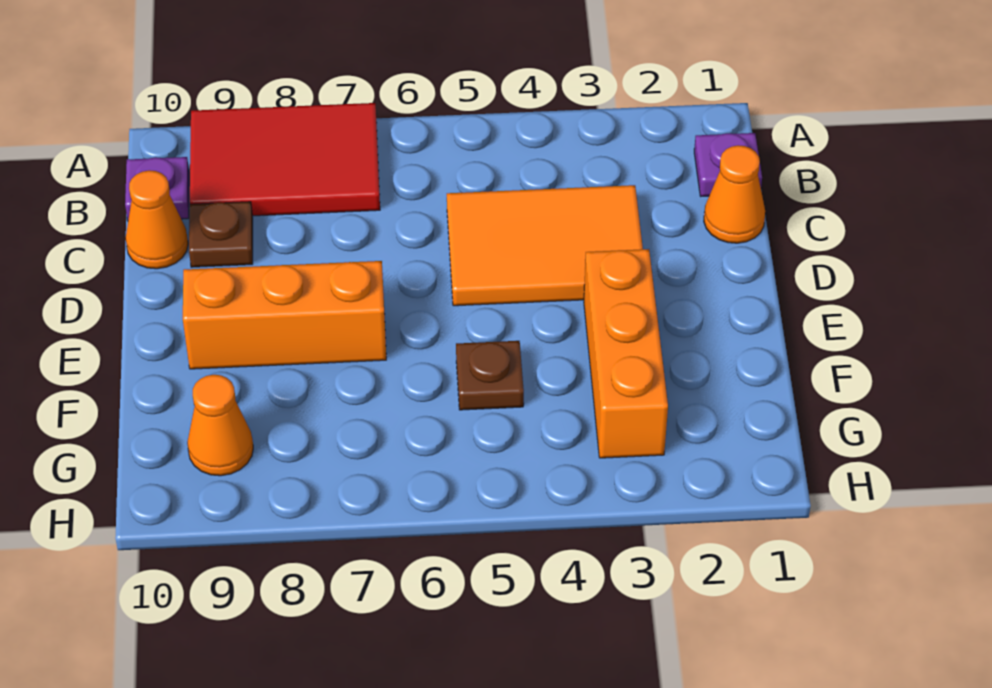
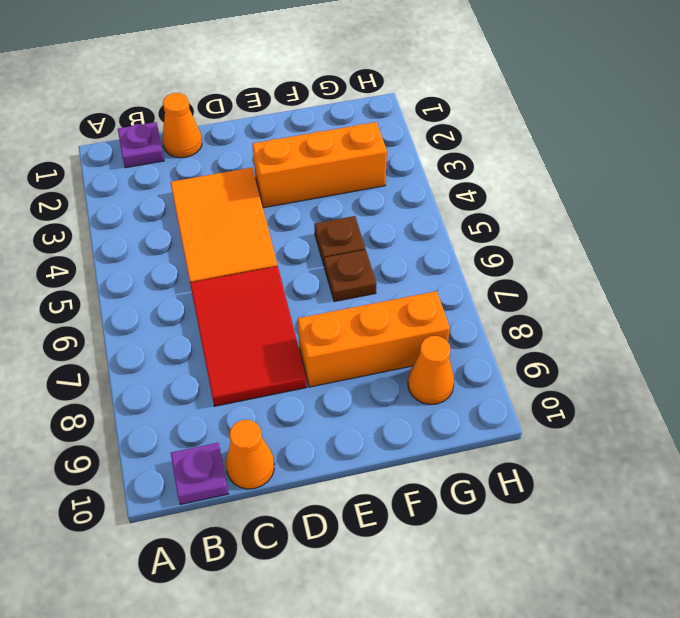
red 2x3 tile [190,103,380,216] -> red 2x3 tile moved to [190,266,307,406]
brown 1x1 plate [189,202,253,267] -> brown 1x1 plate moved to [324,250,377,302]
orange 1x3 brick [183,261,386,369] -> orange 1x3 brick turned to [298,291,450,387]

